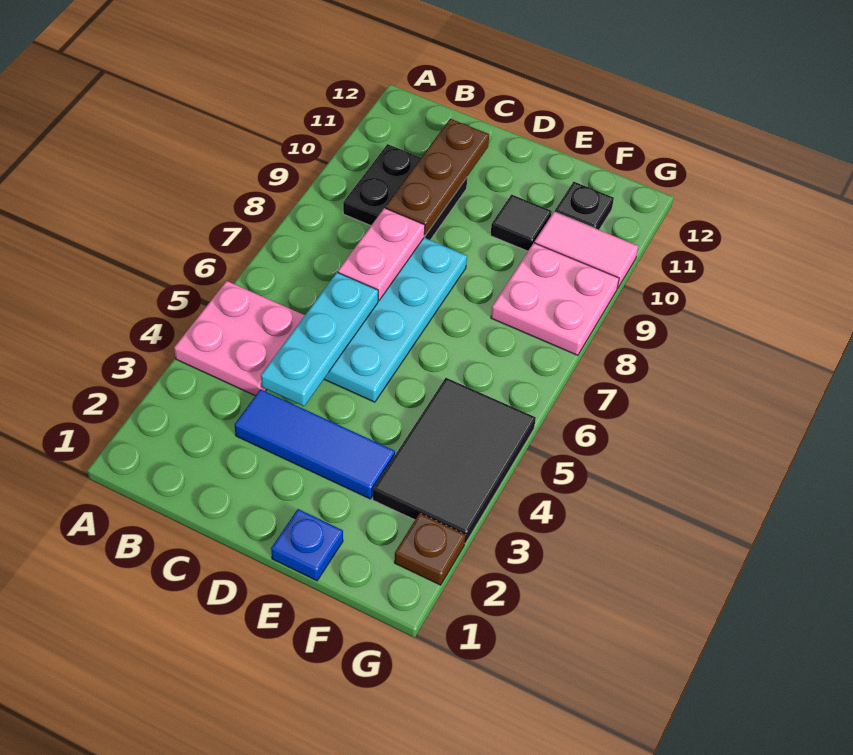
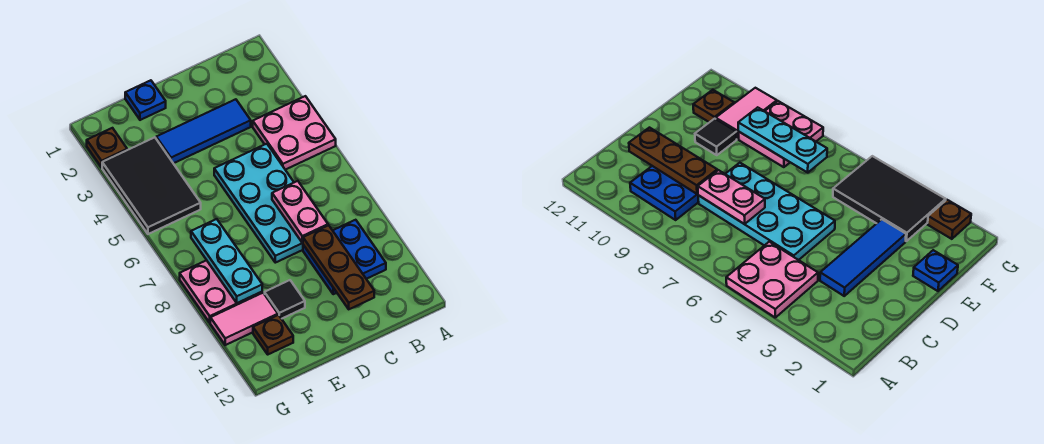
black 2x2 plate [343,144,467,240] -> blue 2x2 plate [303,220,386,294]
cyan 1x3 plate [261,272,378,406] -> cyan 1x3 plate moved to [191,219,262,303]
black 1x1 plate [555,182,614,230] -> brown 1x1 plate [253,315,293,354]

